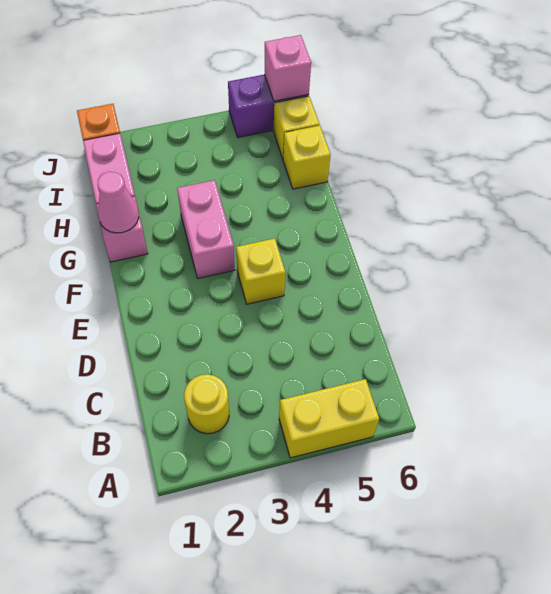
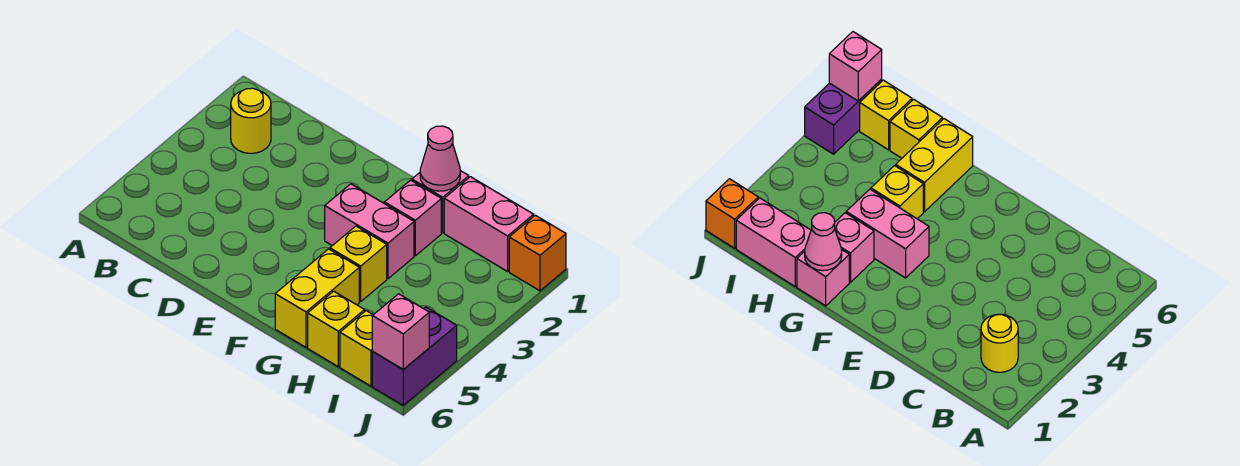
yellow 1x2 brick [279,379,379,458] -> yellow 1x2 brick moved to [275,249,359,347]
yellow 1x1 brick [236,238,285,304] -> yellow 1x1 brick moved to [330,226,387,301]
none -> pink 1x1 brick [385,180,441,256]

